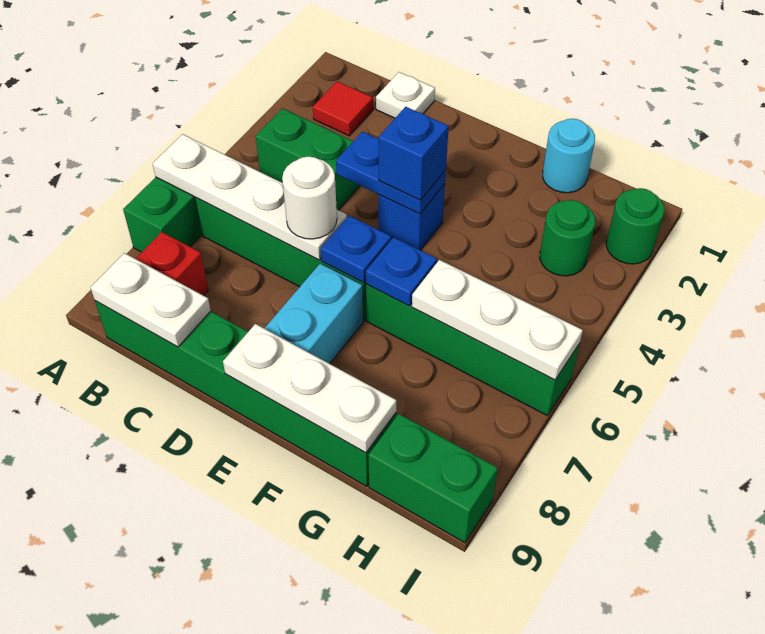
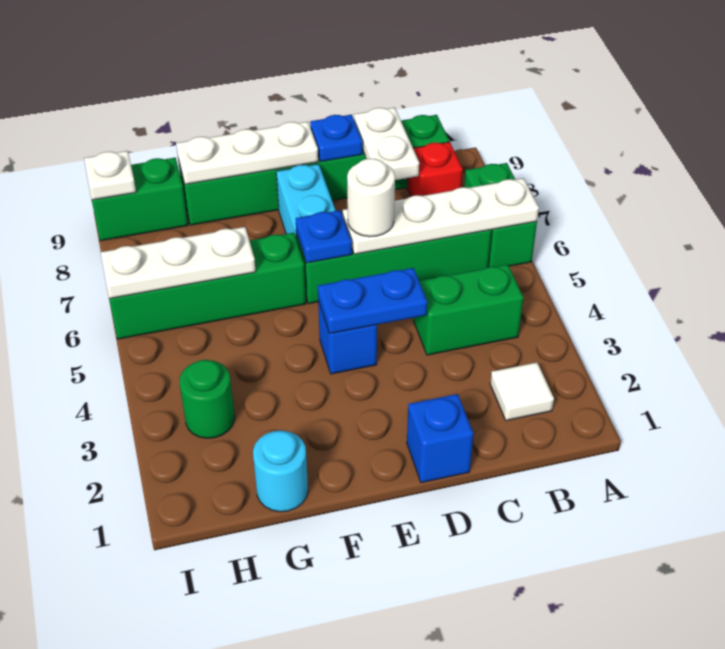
red 1x1 tile [313,81,373,136] -> white 1x1 tile [490,362,554,421]
white 1x2 plate [90,253,211,347] -> white 1x2 plate turned to [354,108,419,180]
white 1x1 plate [376,72,435,118] -> white 1x1 plate moved to [84,151,136,200]
blue 1x1 brick [379,107,449,200] -> blue 1x1 brick moved to [407,394,474,483]
blue 1x1 plate [366,237,437,306] -> blue 1x1 plate moved to [310,115,362,162]
green 1x1 round brick [606,188,664,264] -> none

